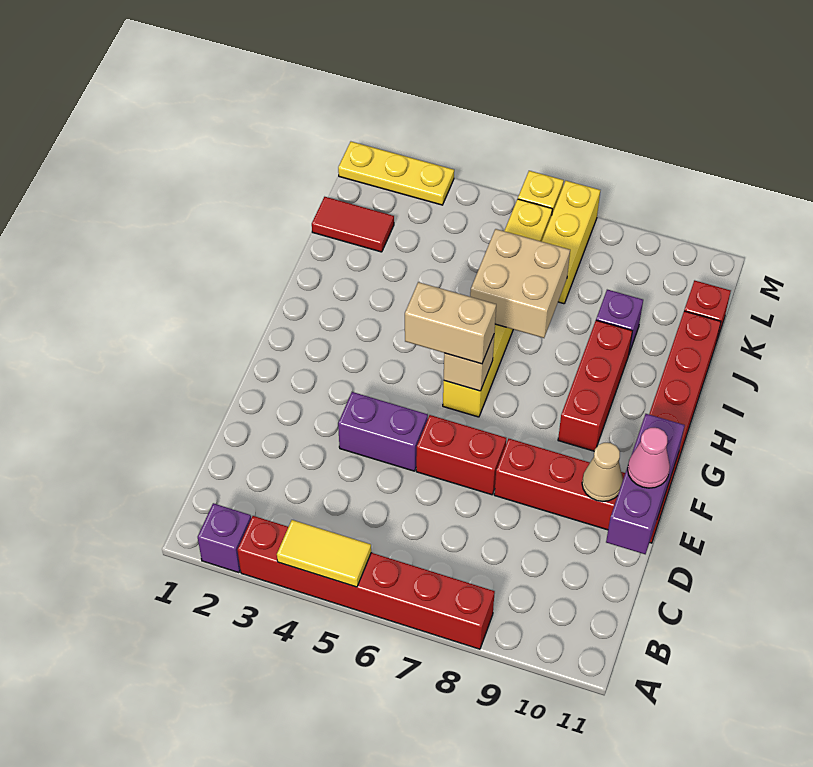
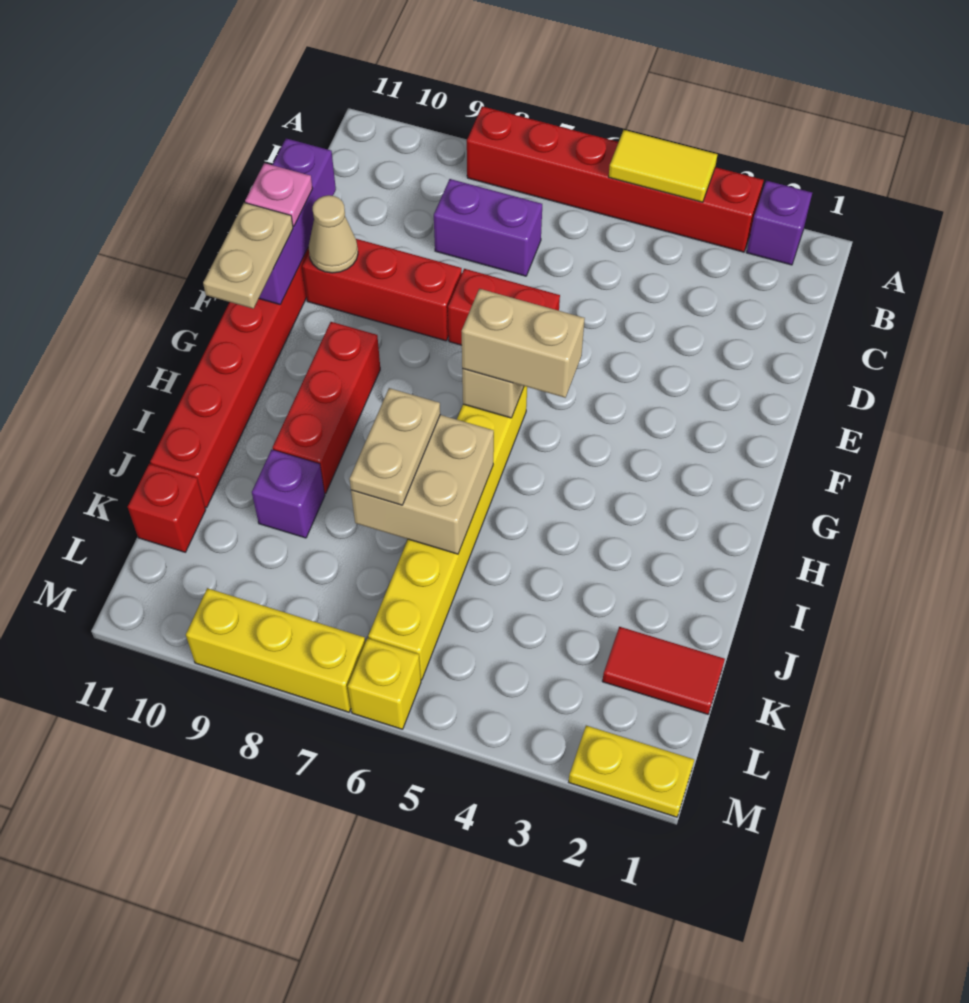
purple 1x2 brick [338,392,428,471] -> purple 1x2 brick moved to [434,179,542,276]
pink 1x1 cone [628,428,670,488] -> pink 1x1 plate [245,163,313,226]
none -> tan 1x2 plate [203,203,293,309]
none -> tan 1x2 plate [350,388,440,505]
yellow 1x3 brick [542,181,600,304] -> yellow 1x3 brick turned to [186,588,365,712]
yellow 1x3 plate [338,142,454,205] -> yellow 1x2 plate [569,726,694,817]

